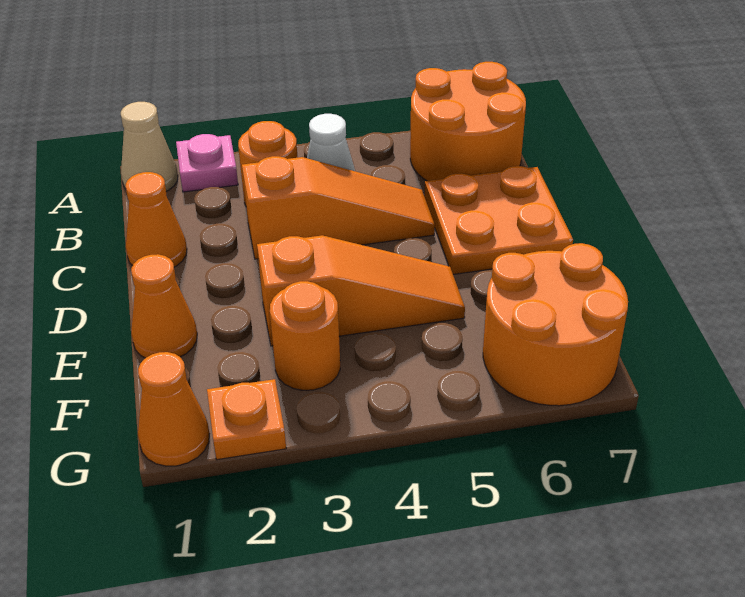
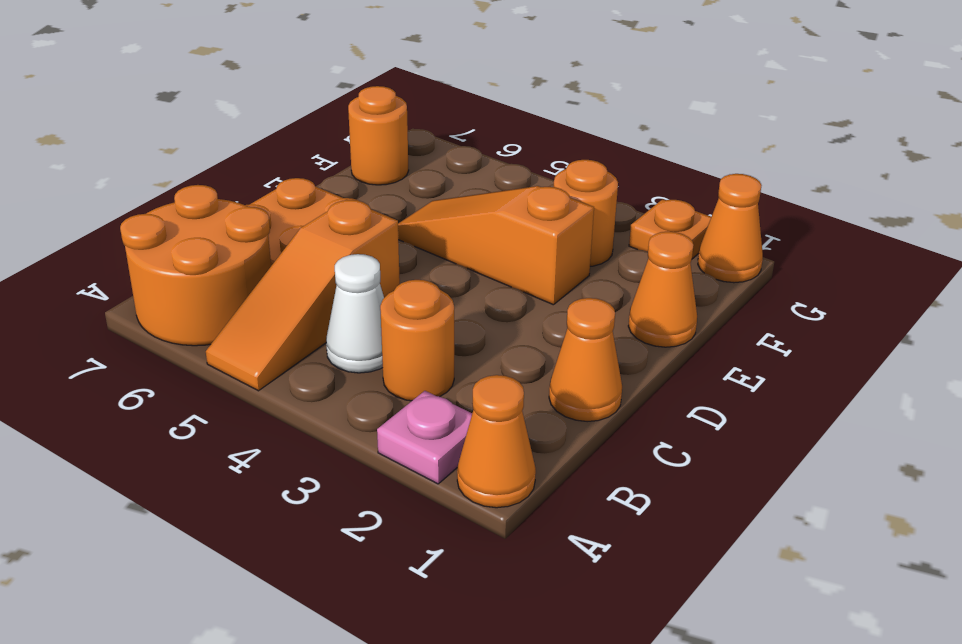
tan 1x1 cone [121,102,178,191] -> orange 1x1 cone [457,375,536,508]
orange 1x3 slope [242,156,435,259] -> orange 1x3 slope turned to [206,200,400,391]
orange 2x2 round brick [483,243,628,406] -> orange 1x1 round brick [348,86,409,185]

